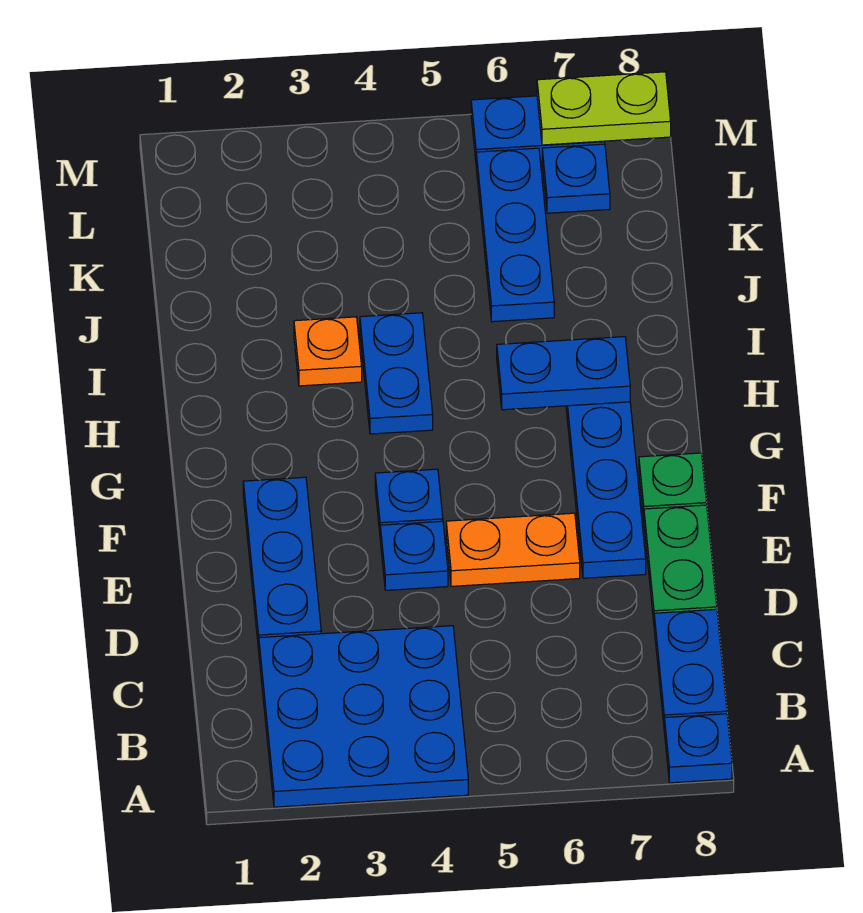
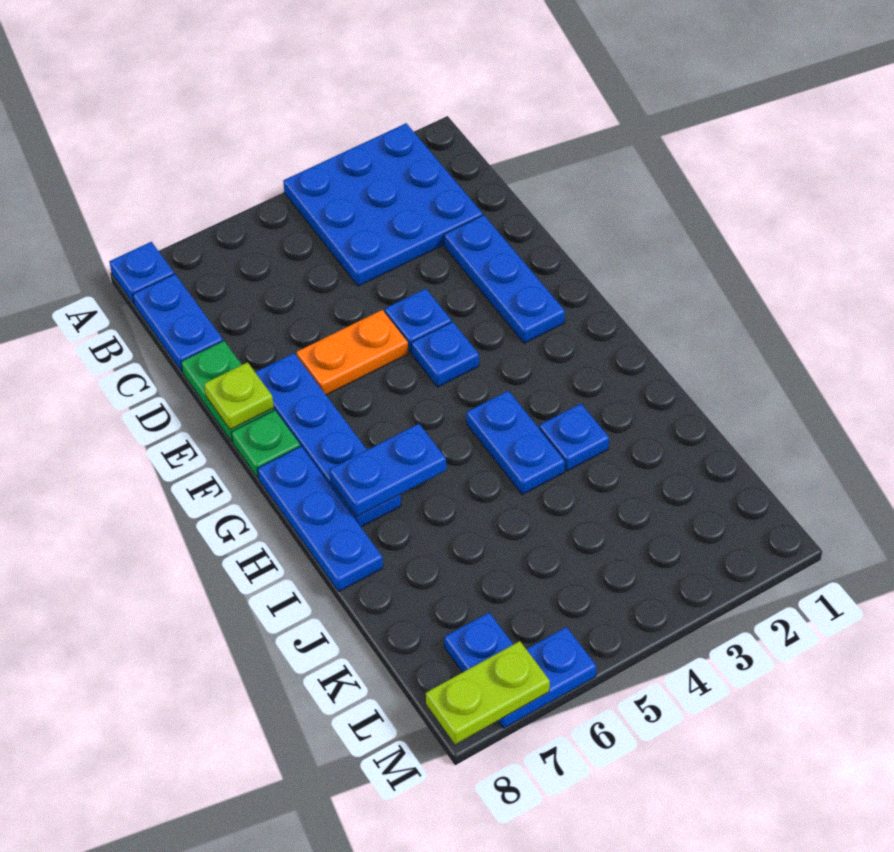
none -> lime 1x1 plate [204,362,274,430]
orange 1x1 plate [294,317,362,386] -> blue 1x1 plate [539,404,609,471]
blue 1x3 plate [476,148,554,322] -> blue 1x3 plate moved to [257,446,383,591]

